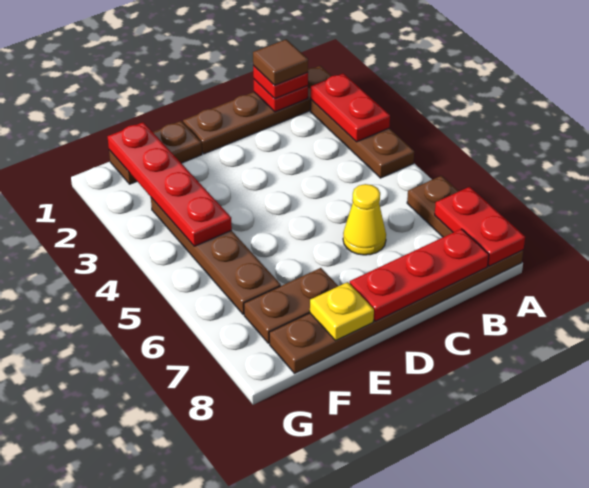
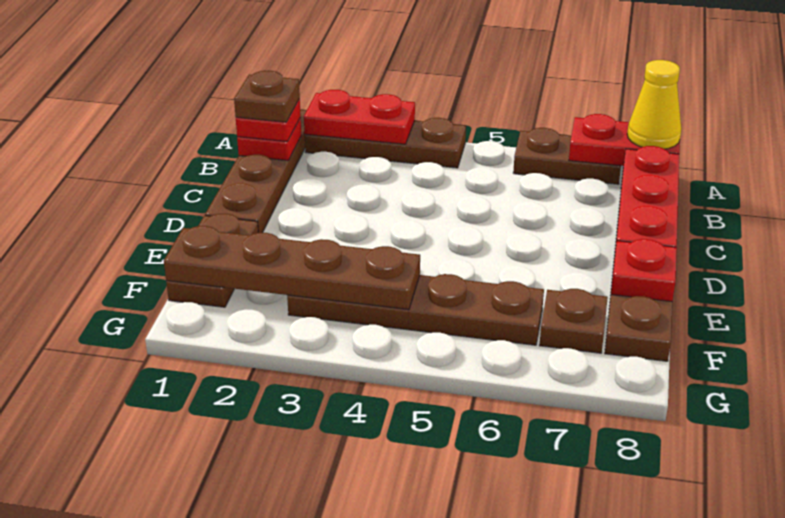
brown 1x1 tile [253,39,308,85] -> brown 1x1 plate [234,71,300,122]
yellow 1x1 cone [343,184,386,255] -> yellow 1x1 cone moved to [627,60,681,149]
brown 1x2 plate [244,268,338,343] -> brown 1x1 plate [539,289,608,353]
yellow 1x1 plate [310,282,374,341] -> red 1x1 plate [611,239,677,301]
red 1x4 plate [108,122,232,246] -> brown 1x4 plate [164,226,420,310]

